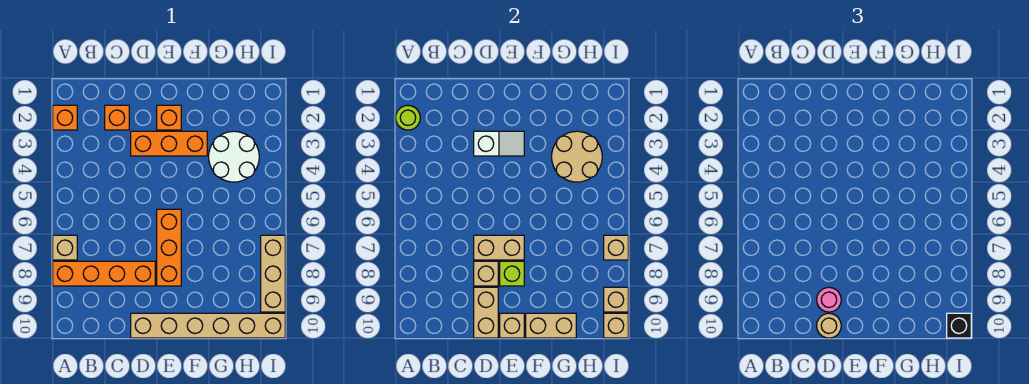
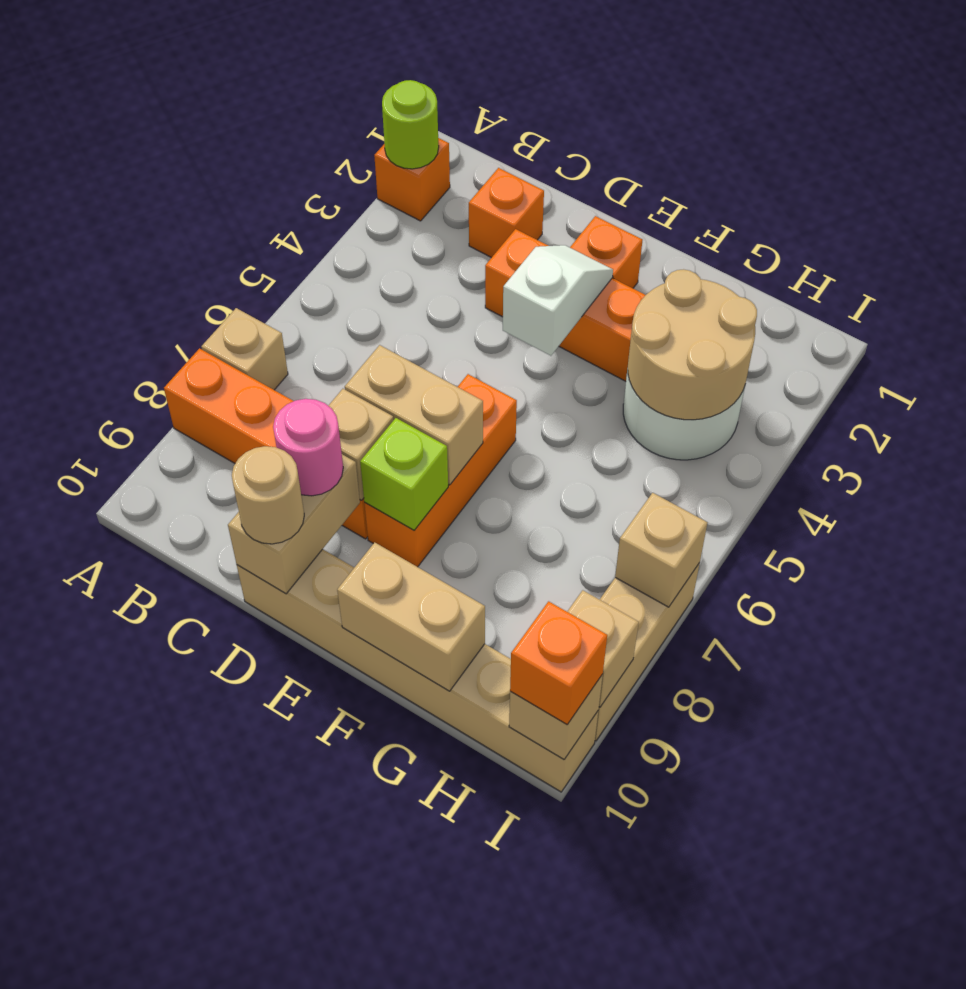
white 1x2 slope [474,131,524,156] -> white 1x2 slope turned to [503,245,613,356]
tan 1x1 brick [500,313,524,338] -> none
black 1x1 brick [947,313,971,338] -> orange 1x1 brick [510,601,607,724]

